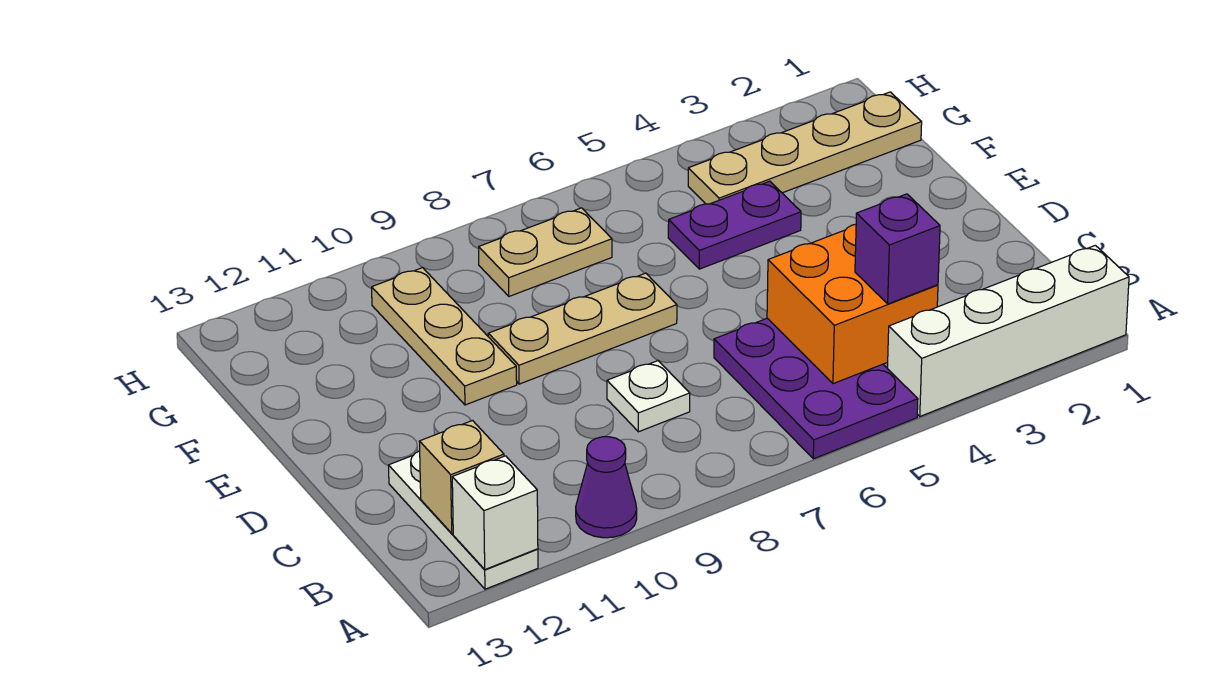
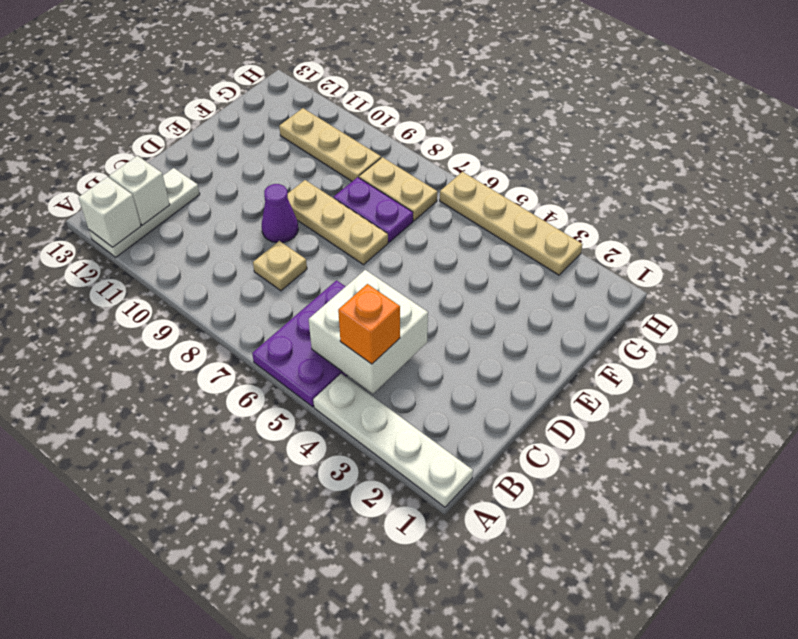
white 1x4 brick [887,245,1129,416] -> white 1x4 plate [313,374,473,507]
purple 1x1 cone [576,437,637,538] -> purple 1x1 cone moved to [262,184,298,243]
orange 2x2 brick [767,224,938,384] -> white 2x2 brick [309,270,428,394]
purple 1x1 brick [855,194,940,304] -> orange 1x1 brick [338,284,400,364]
tan 1x1 brick [419,421,504,533] -> white 1x1 brick [109,156,170,225]
white 1x1 plate [607,361,690,432] -> tan 1x1 plate [253,241,307,291]
tan 1x3 plate [372,268,517,405] -> tan 1x3 plate turned to [279,108,381,181]
purple 1x2 plate [668,181,801,269] -> purple 1x2 plate moved to [334,177,413,242]
tan 1x4 plate [688,92,922,204] -> tan 1x4 plate moved to [440,172,583,275]

